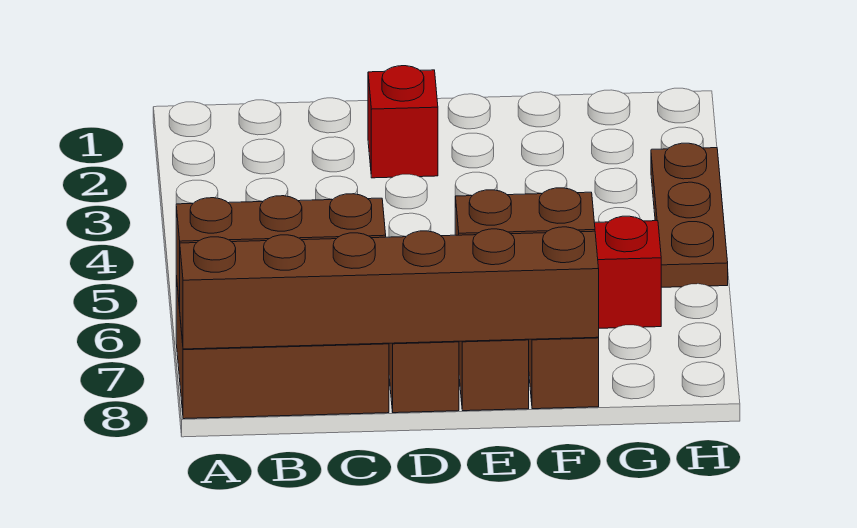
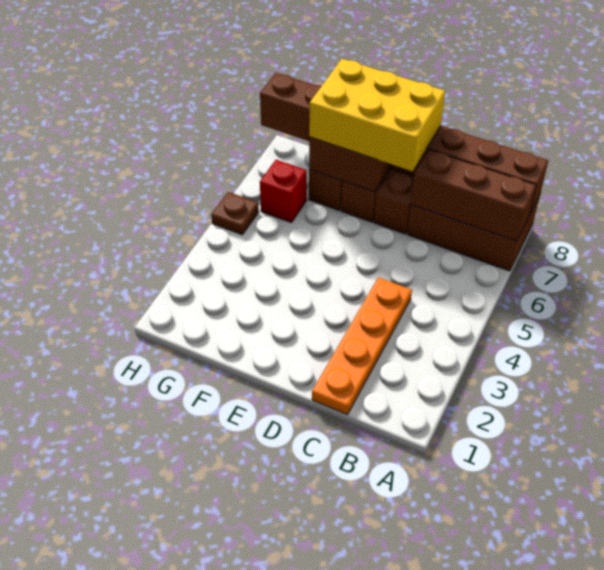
brown 1x6 brick [179,227,599,349] -> brown 1x8 brick [260,73,548,215]
none -> orange 1x4 plate [312,277,412,415]
red 1x1 brick [368,66,438,178] -> none
none -> yellow 2x3 brick [309,59,445,171]
brown 1x3 plate [651,143,728,287] -> brown 1x1 plate [211,192,259,235]

